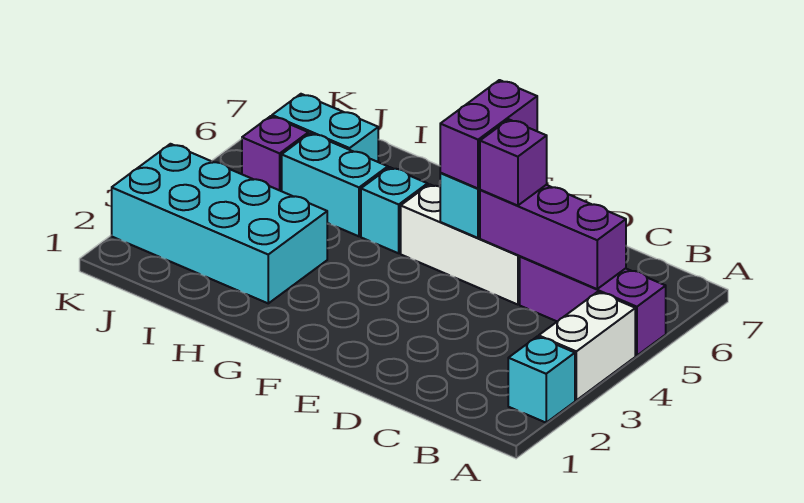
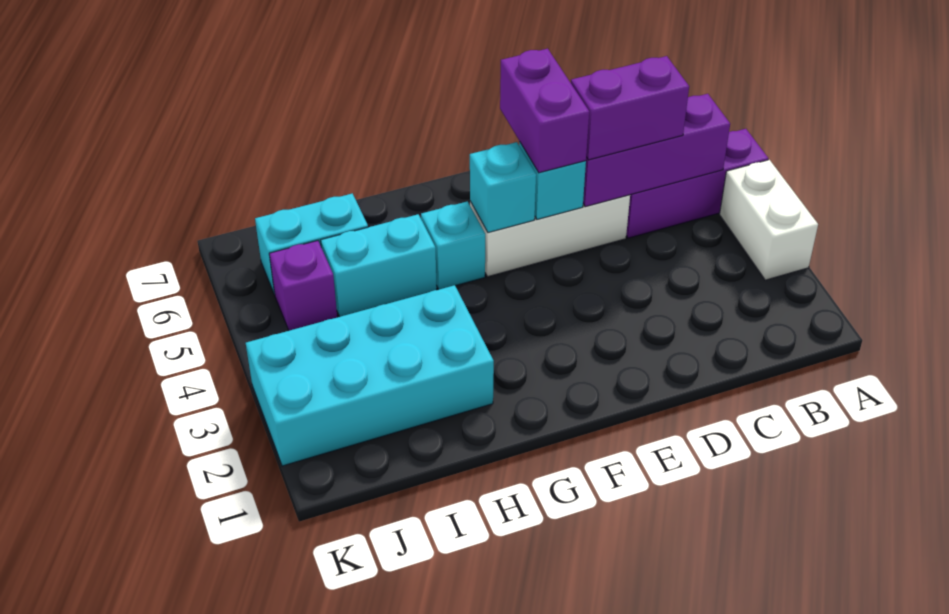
cyan 1x1 brick [508,337,575,423] -> cyan 1x1 brick moved to [470,142,536,233]
purple 1x1 brick [480,120,547,206] -> purple 1x2 brick [571,56,689,160]

